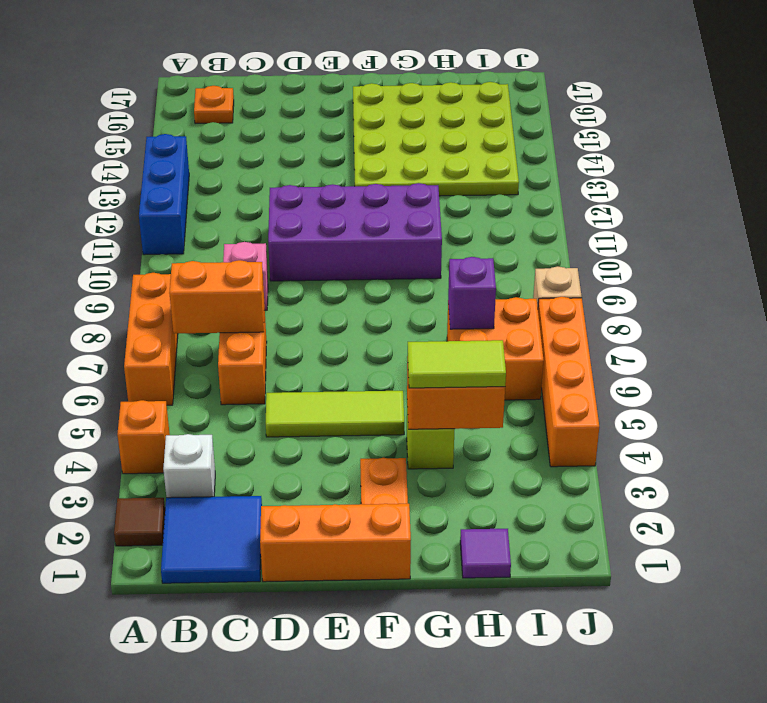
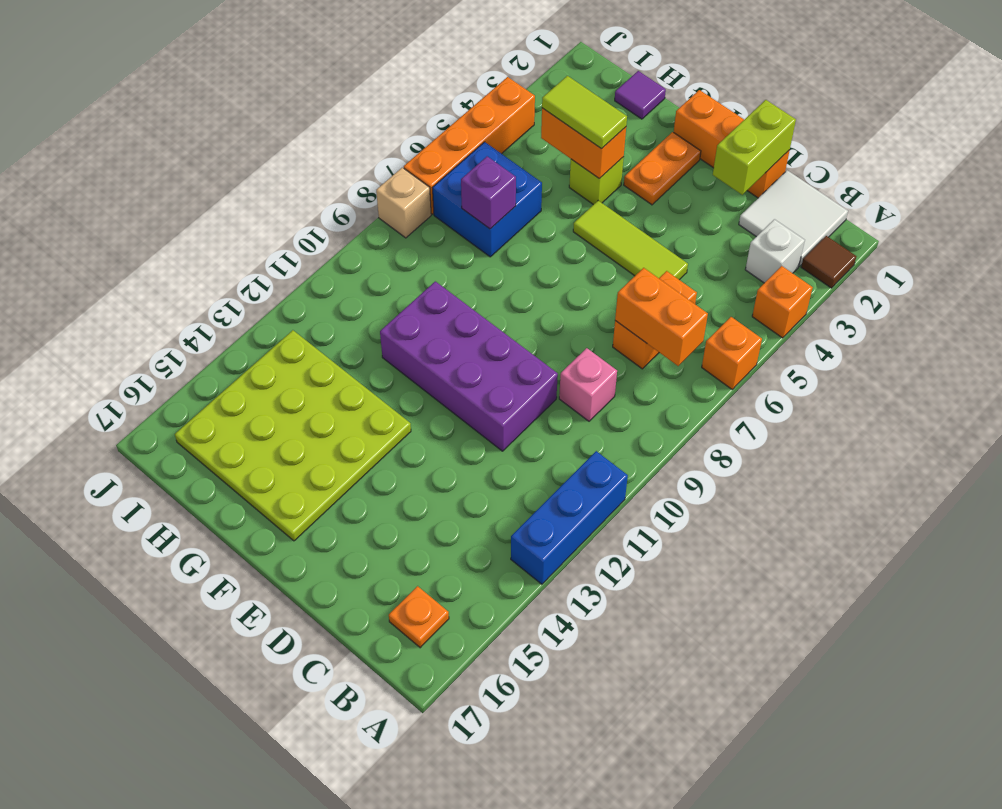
orange 1x3 brick [124,273,178,405] -> orange 1x1 brick [702,317,762,389]
blue 2x2 tile [161,496,262,583] -> white 2x2 tile [739,170,848,266]
none -> lime 1x2 brick [713,100,796,195]
orange 2x2 brick [447,297,544,400] -> blue 2x2 brick [433,142,542,257]

